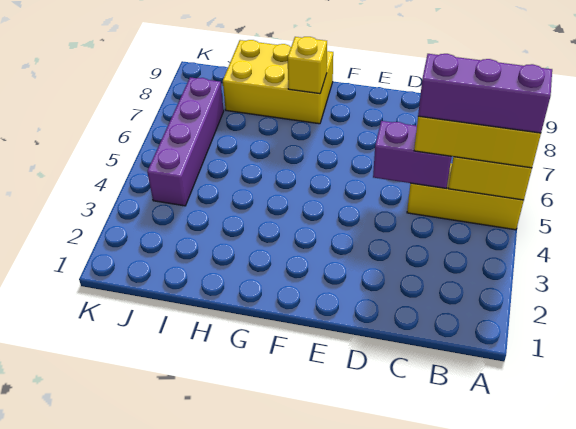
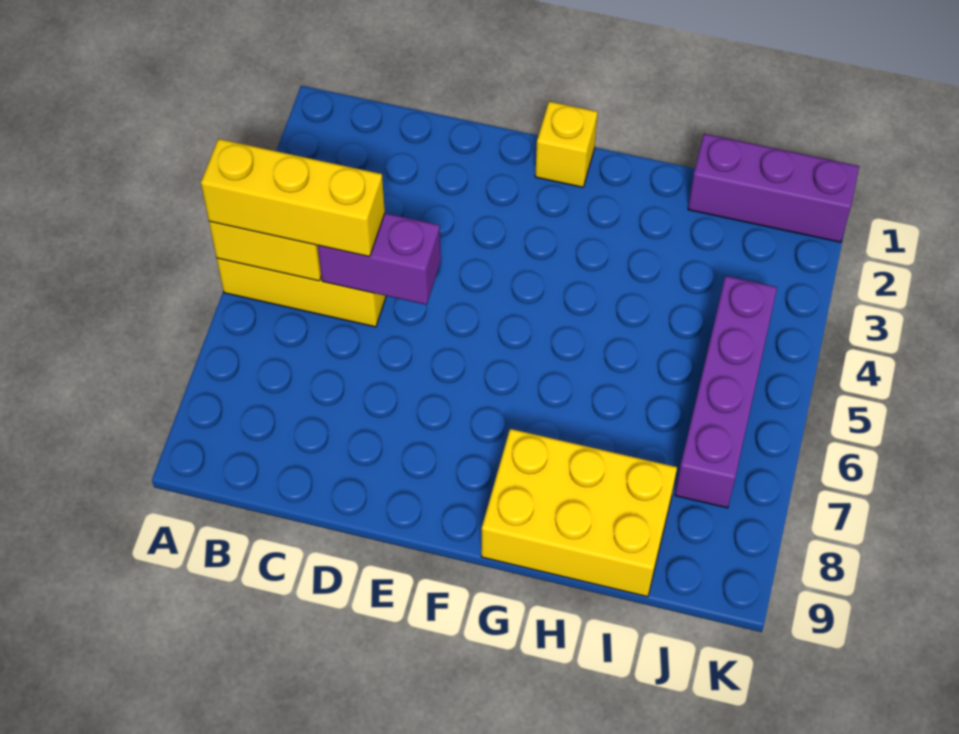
purple 1x3 brick [418,54,552,133] -> purple 1x3 brick moved to [688,134,859,242]
yellow 1x1 brick [288,37,327,94] -> yellow 1x1 brick moved to [535,101,598,187]

